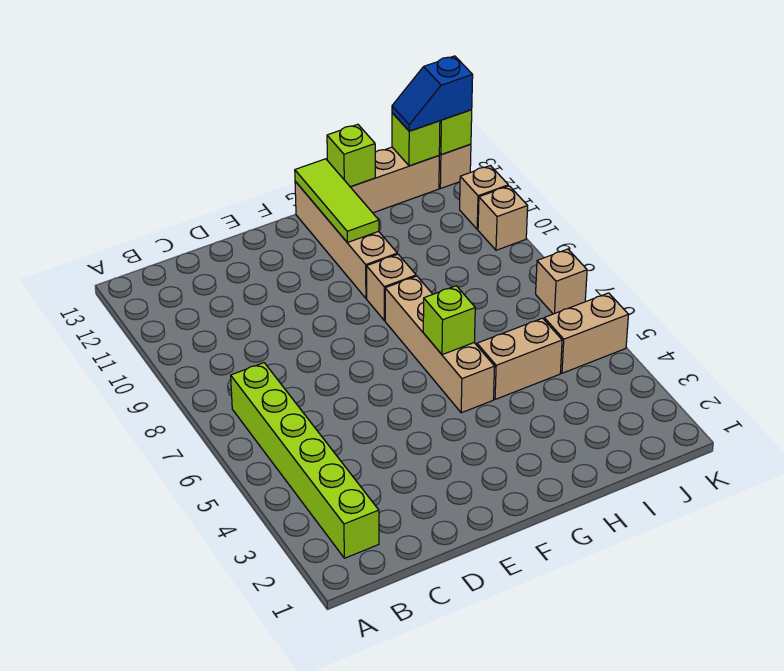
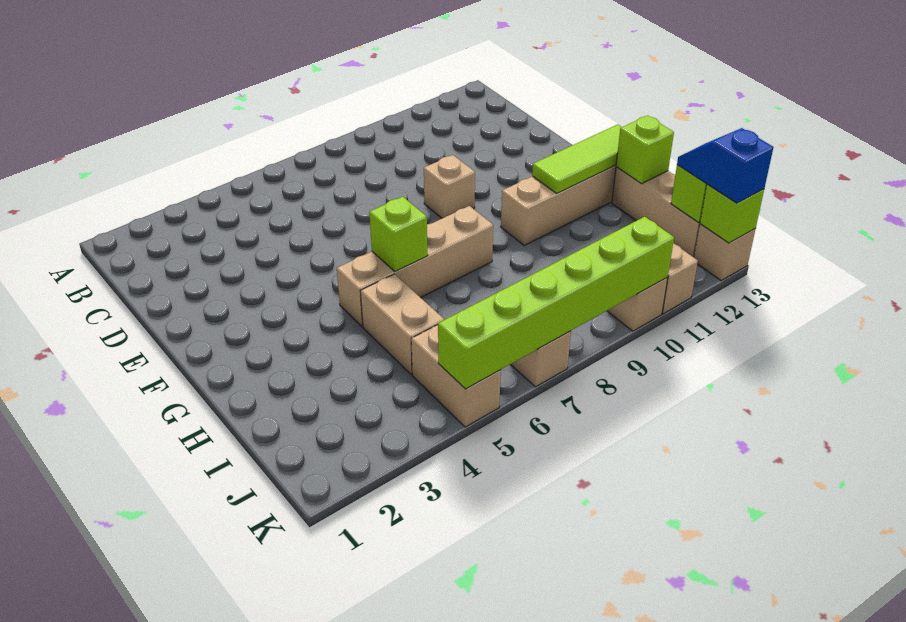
lime 1x6 brick [231,363,379,558] -> lime 1x6 brick moved to [438,217,674,389]
tan 1x1 brick [367,254,416,321] -> tan 1x1 brick moved to [424,155,475,218]

